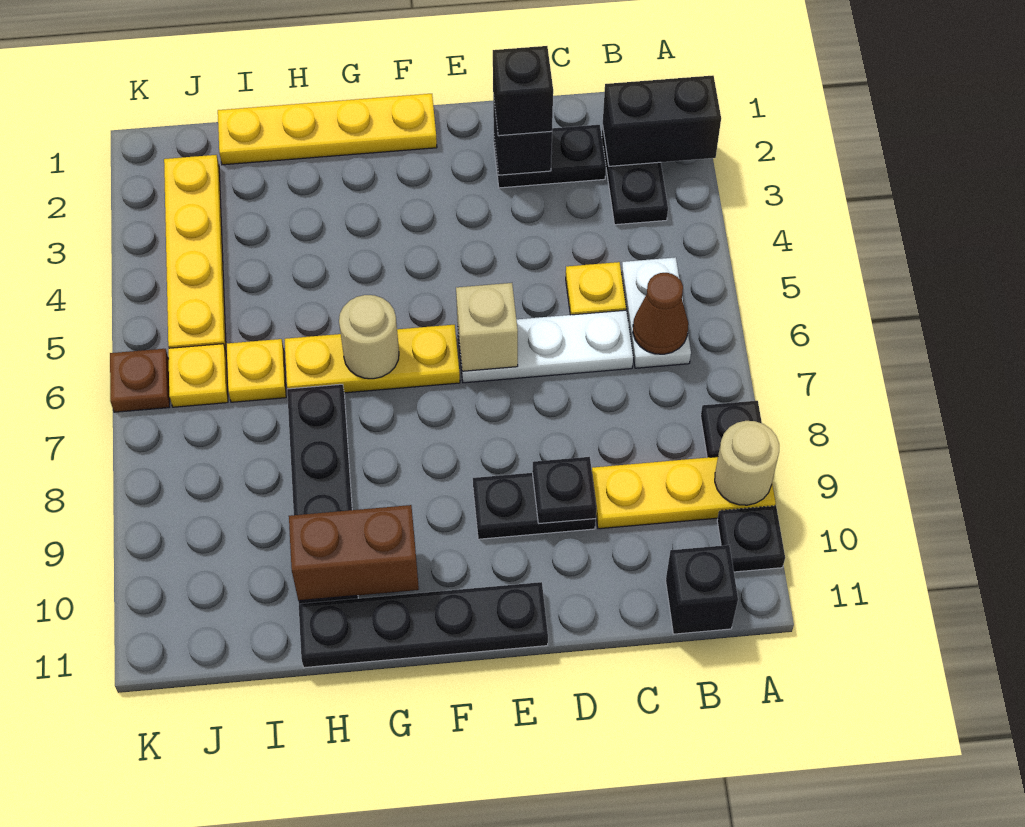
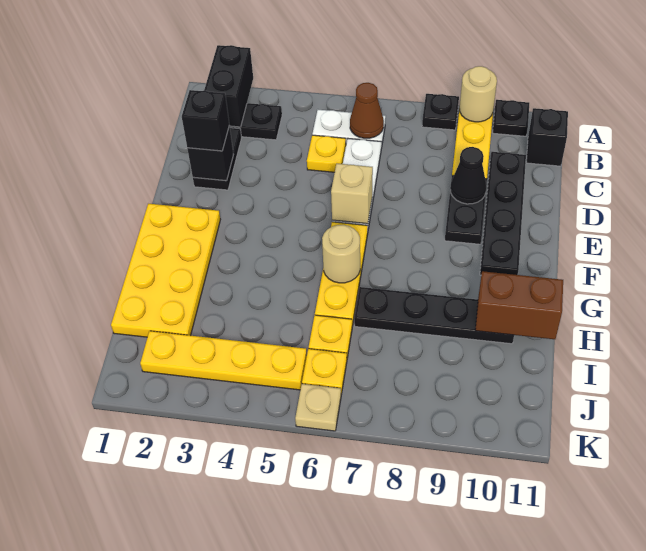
black 1x1 plate [532,457,597,524] -> black 1x1 cone [450,147,486,204]
black 1x4 plate [299,582,548,668] -> black 1x4 plate moved to [480,152,526,275]
yellow 1x4 plate [218,94,437,165] -> yellow 2x4 plate [111,204,220,337]
brown 1x2 brick [289,505,419,601] -> brown 1x2 brick turned to [475,271,563,339]
brown 1x1 plate [110,349,170,412] -> tan 1x1 plate [295,384,341,431]

